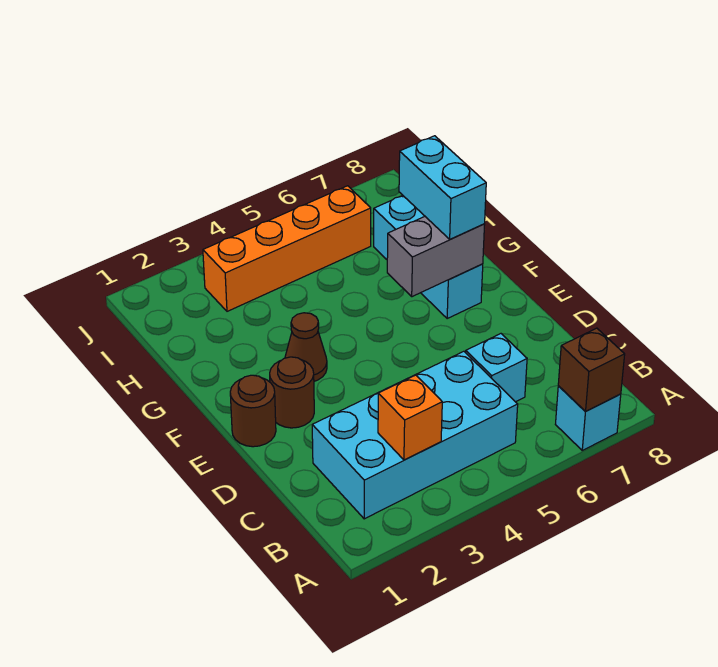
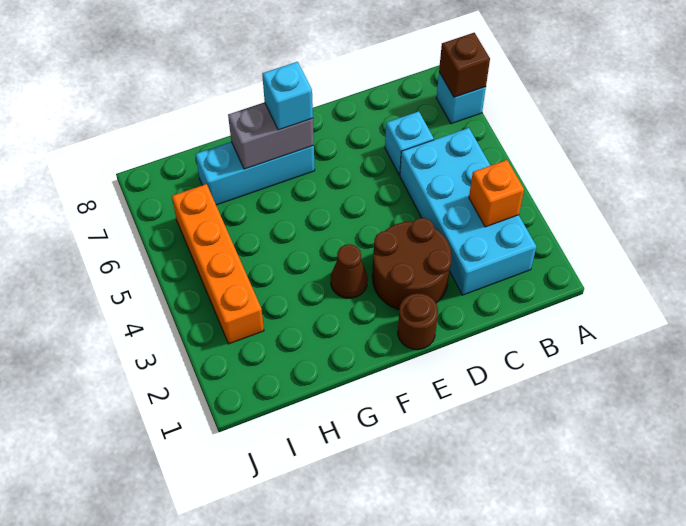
brown 1x1 round brick [270,357,314,428] -> brown 2x2 round brick [372,218,451,310]
grey 1x2 brick [387,217,485,297] -> grey 1x2 brick turned to [228,102,314,169]
cyan 1x2 brick [399,136,486,239] -> cyan 1x1 brick [262,62,313,130]

